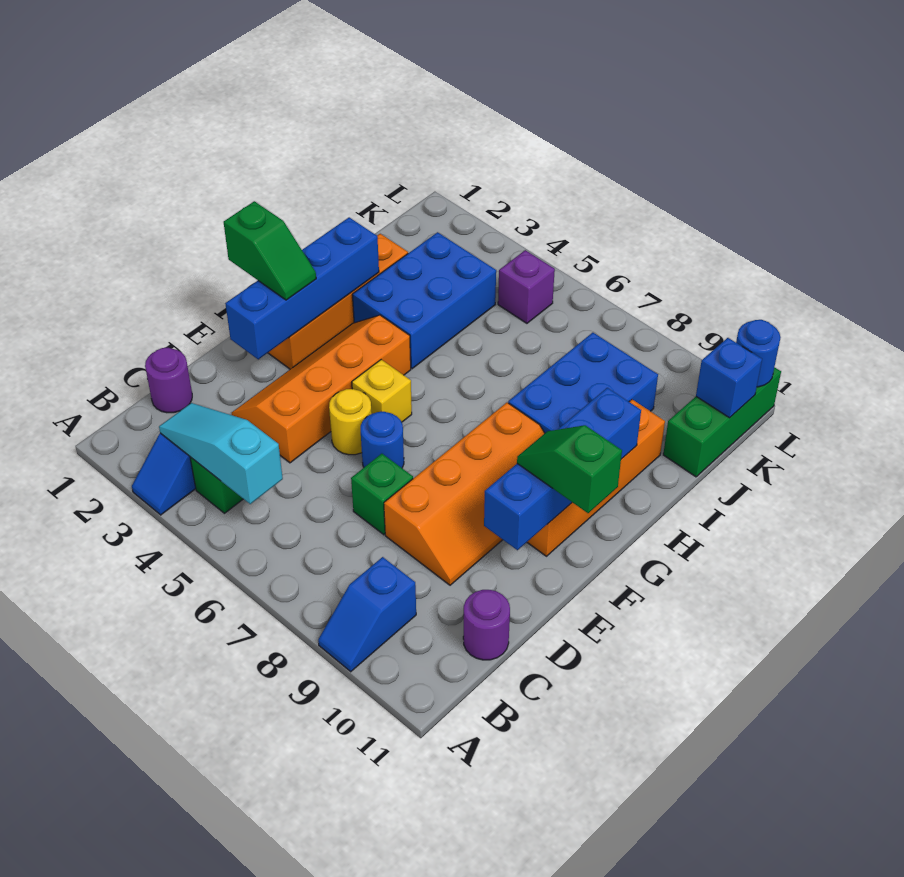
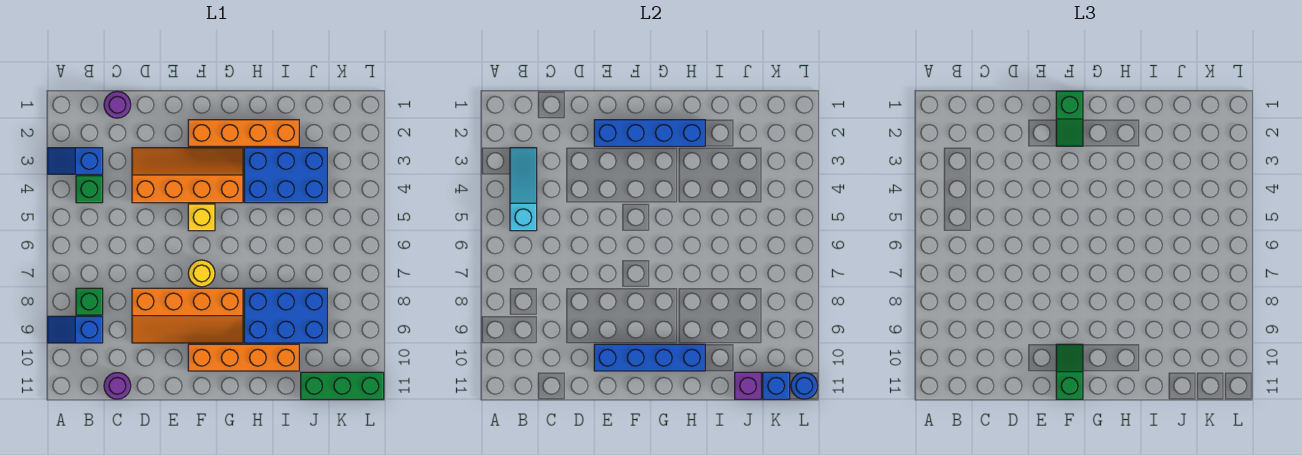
green 1x1 brick [351,454,413,535] -> green 1x1 brick moved to [76,288,103,315]
yellow 1x1 round brick [329,389,372,455] -> yellow 1x1 round brick moved to [188,260,215,287]
blue 1x1 round brick [361,412,404,468] -> none
purple 1x1 brick [498,250,555,323] -> purple 1x1 brick moved to [735,372,761,399]

